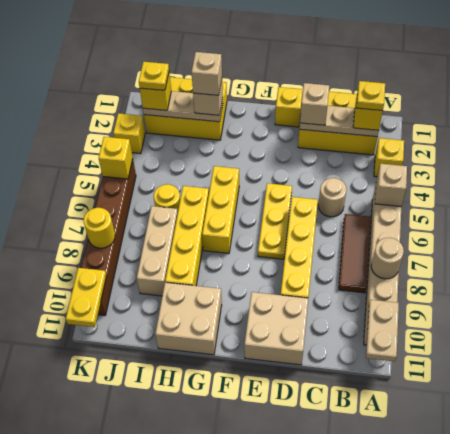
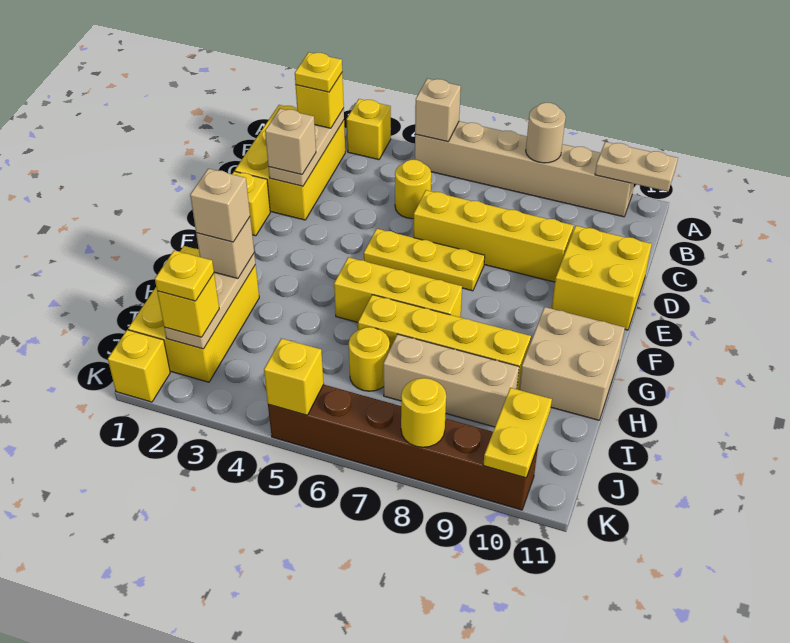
brown 1x3 tile [339,214,371,293] -> none
tan 1x1 round brick [318,178,347,217] -> yellow 1x1 round brick [395,160,431,219]
tan 2x2 brick [244,292,308,365] -> yellow 2x2 brick [552,226,652,330]
yellow 1x1 brick [113,113,145,154] -> yellow 1x1 brick moved to [108,330,170,402]
yellow 1x2 plate [66,268,107,327] -> yellow 1x2 plate turned to [483,388,552,478]

